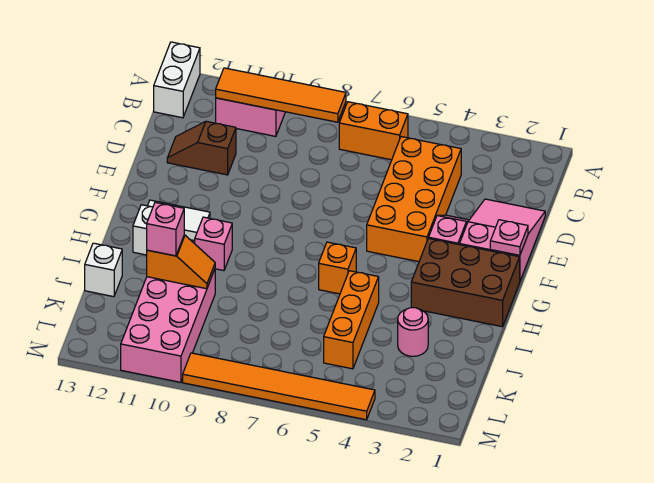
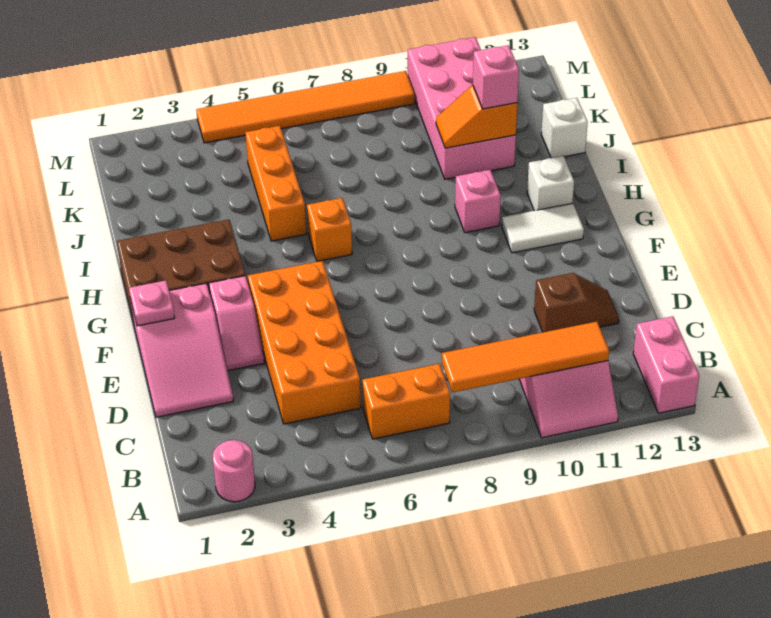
white 1x2 brick [154,42,200,118] -> pink 1x2 brick [633,316,699,413]
pink 1x1 round brick [398,308,428,356] -> pink 1x1 round brick moved to [212,440,255,502]

